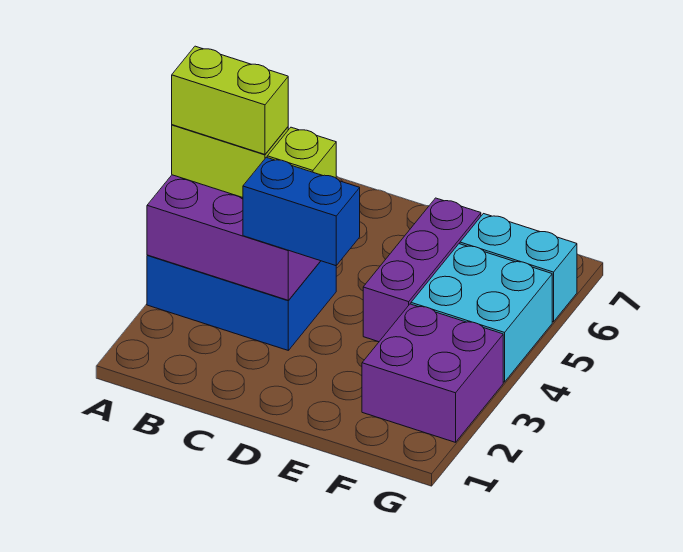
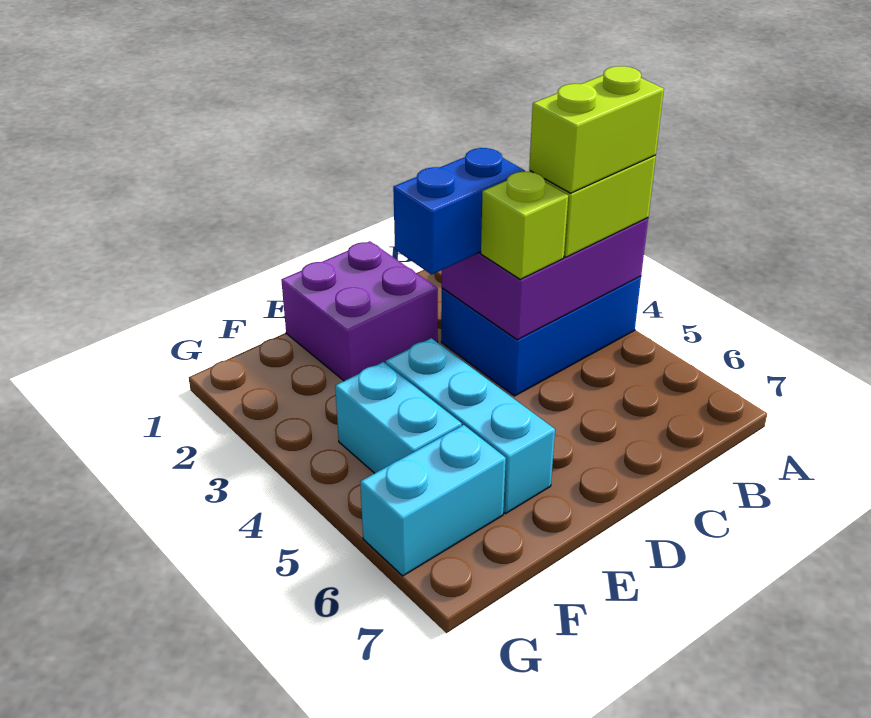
purple 1x3 brick [363,198,481,342] -> cyan 1x3 brick [386,338,555,514]
purple 2x2 brick [362,304,503,442] -> purple 2x2 brick moved to [281,241,438,381]
cyan 2x2 brick [411,244,552,382] -> cyan 1x2 brick [335,362,462,473]

